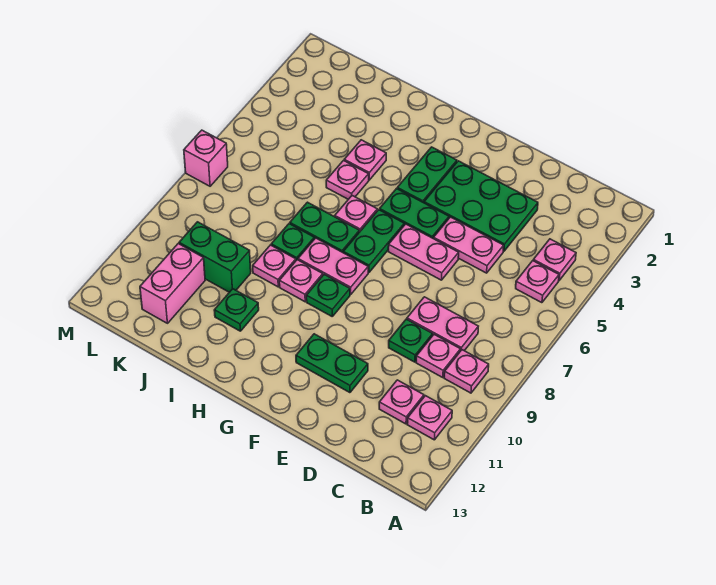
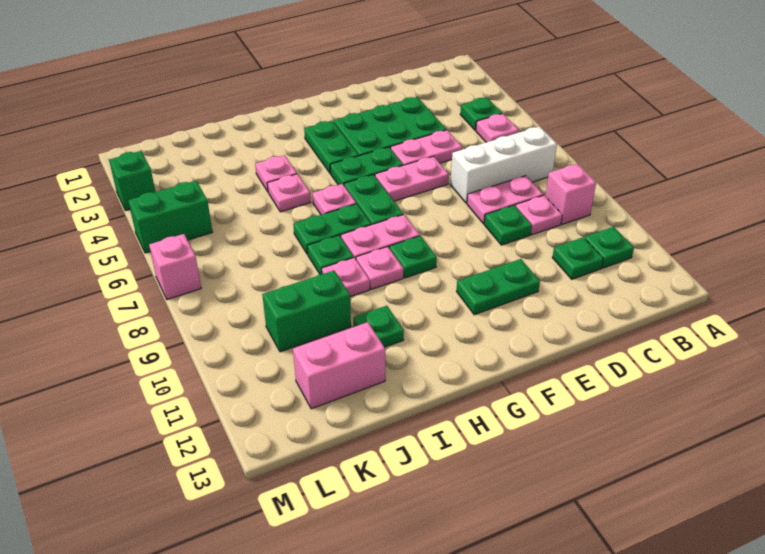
pink 1x1 plate [533,239,576,280] -> green 1x1 plate [460,97,502,130]
none -> white 1x3 brick [450,126,557,203]
pink 1x1 plate [444,350,489,393] -> pink 1x1 brick [545,164,596,224]
pink 1x1 plate [407,396,452,440] -> green 1x1 plate [585,227,634,268]
pink 1x1 plate [379,380,424,424] -> green 1x1 plate [552,237,603,279]
pink 1x2 brick [140,244,205,323] -> pink 1x2 brick turned to [293,322,385,409]
none -> green 1x2 brick [128,181,212,253]
none -> green 1x1 brick [109,151,155,211]

